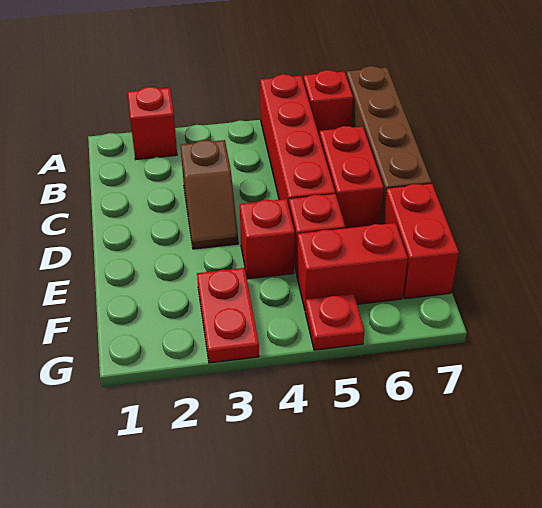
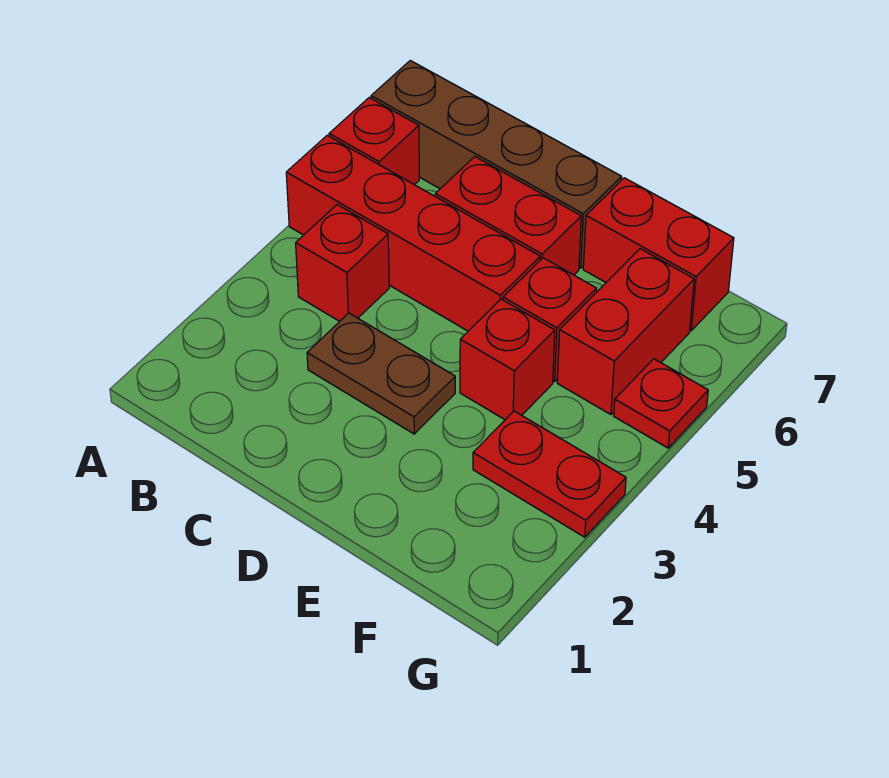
red 1x1 brick [128,87,177,159] -> red 1x1 brick moved to [296,205,389,321]
brown 1x2 slope [180,140,238,249] -> brown 1x2 plate [307,313,455,434]

